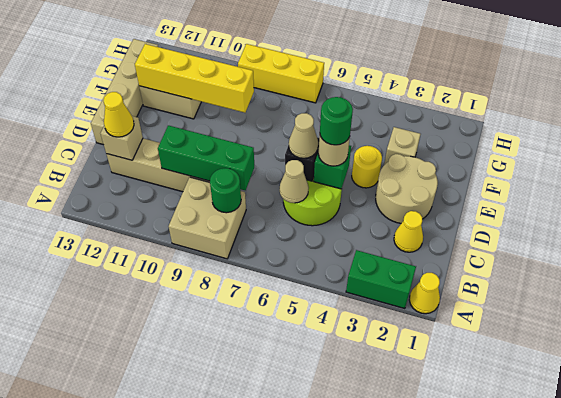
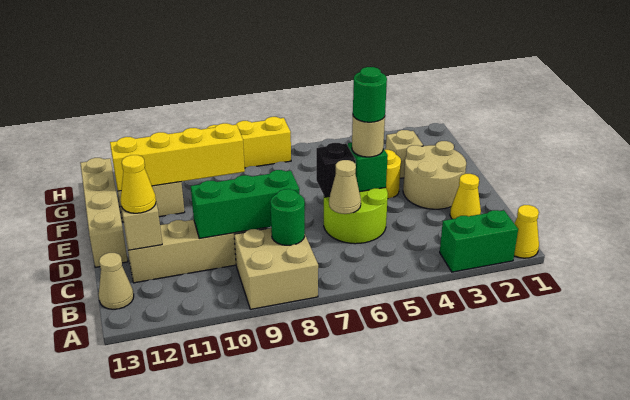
tan 1x1 cone [289,113,318,158] -> tan 1x1 cone moved to [99,253,134,309]

